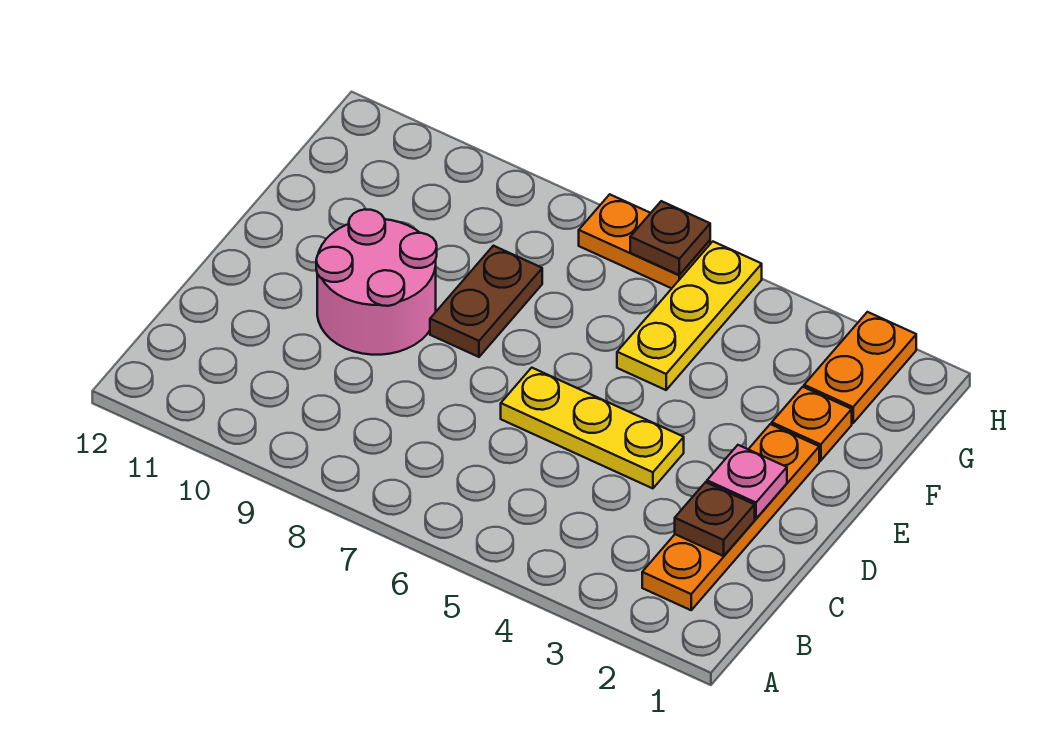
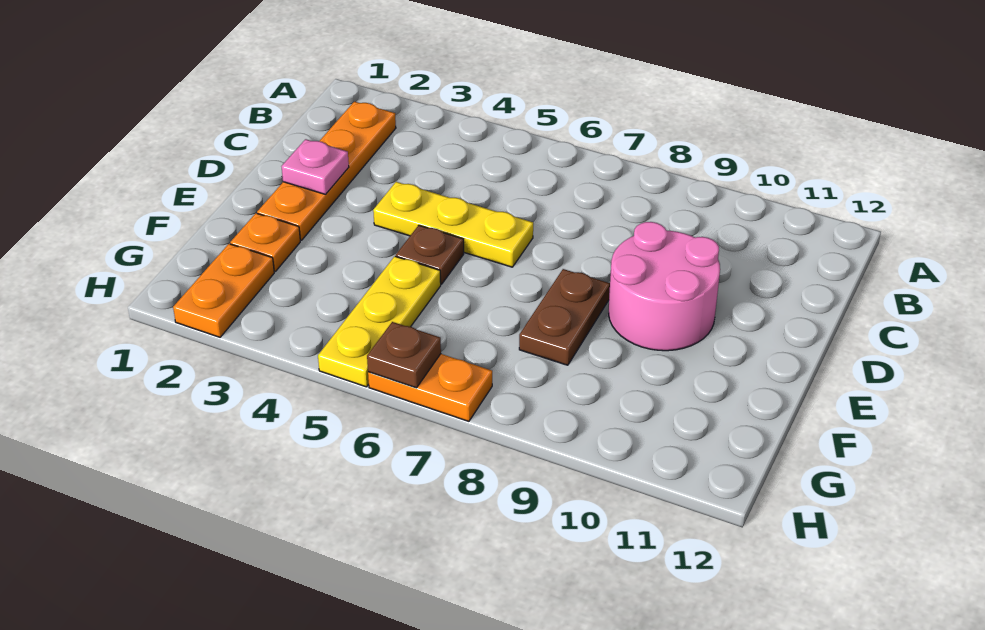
brown 1x1 plate [675,482,755,556] -> brown 1x1 plate moved to [396,225,464,284]

